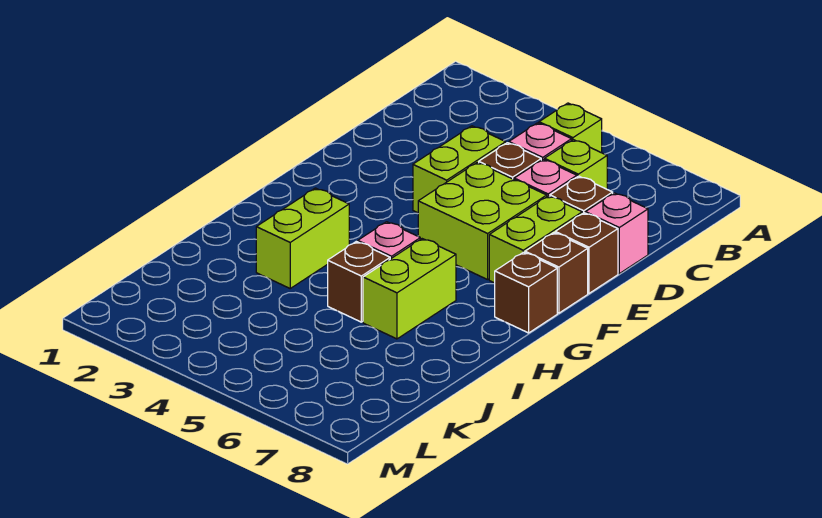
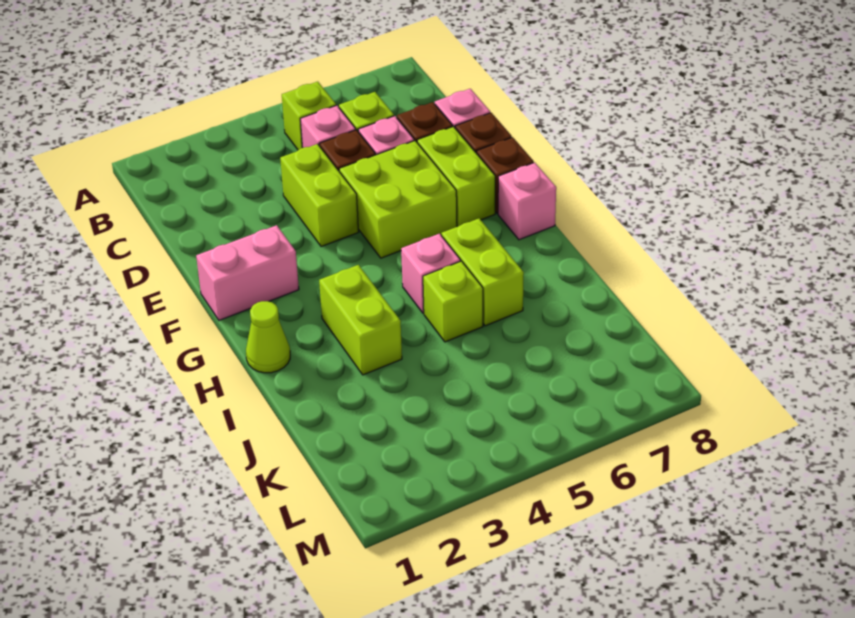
none -> pink 1x2 brick [196,225,299,320]
brown 1x1 brick [495,252,557,333] -> pink 1x1 brick [498,163,556,240]
none -> lime 1x1 cone [246,301,290,373]
brown 1x1 brick [328,241,390,322] -> lime 1x1 brick [423,261,483,342]

